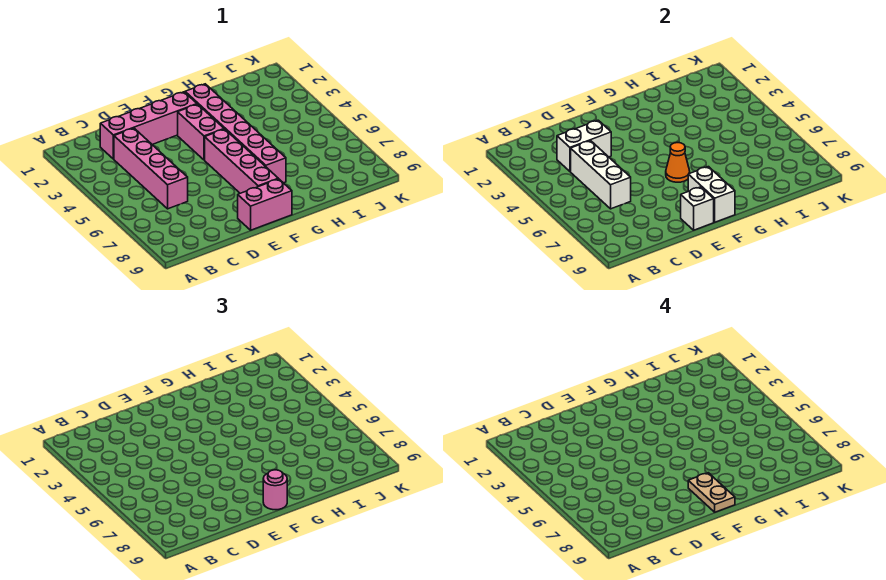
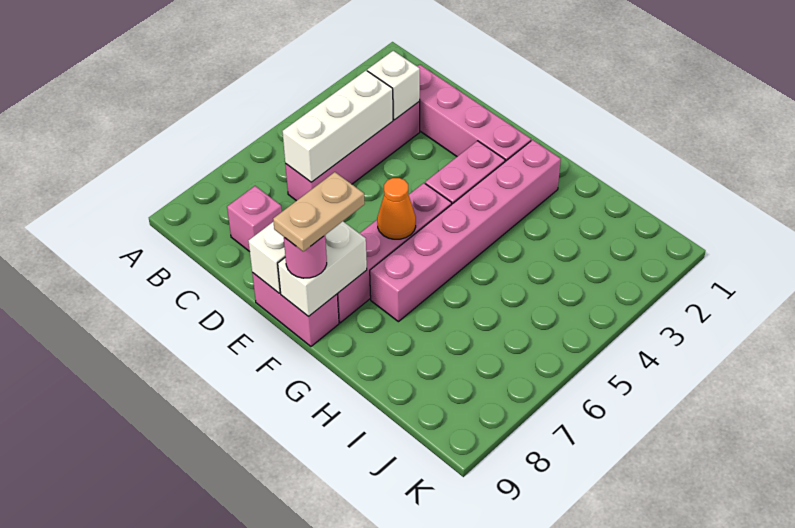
white 1x2 brick [557,120,611,171] -> white 1x1 brick [367,51,420,120]
none -> pink 1x1 brick [227,186,282,252]

